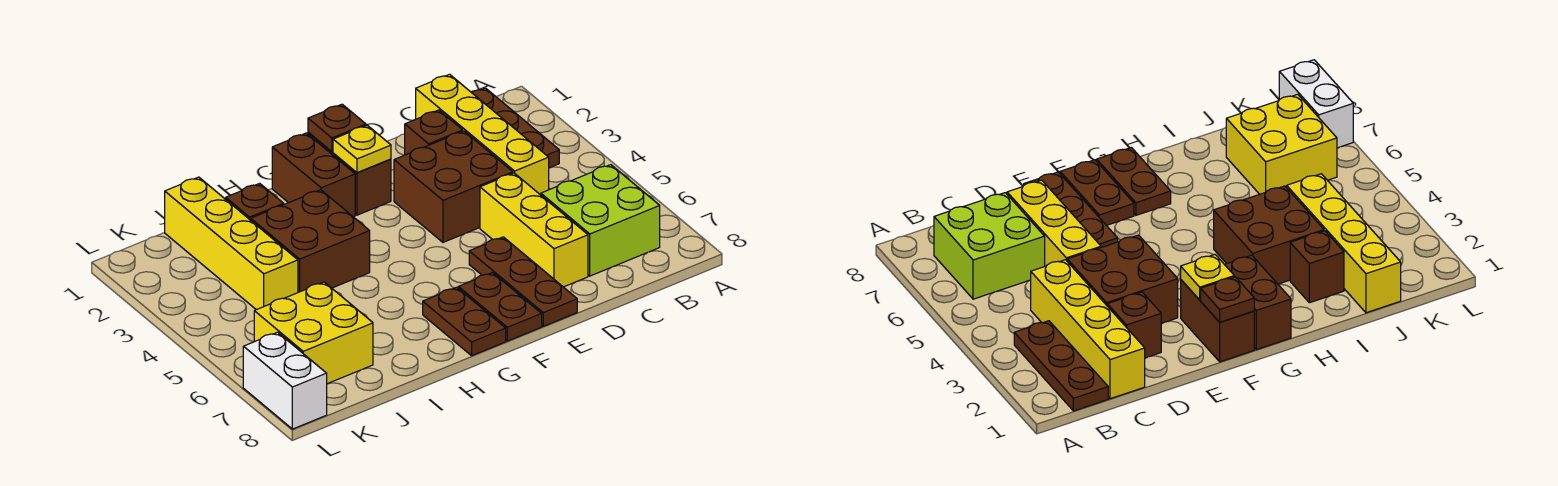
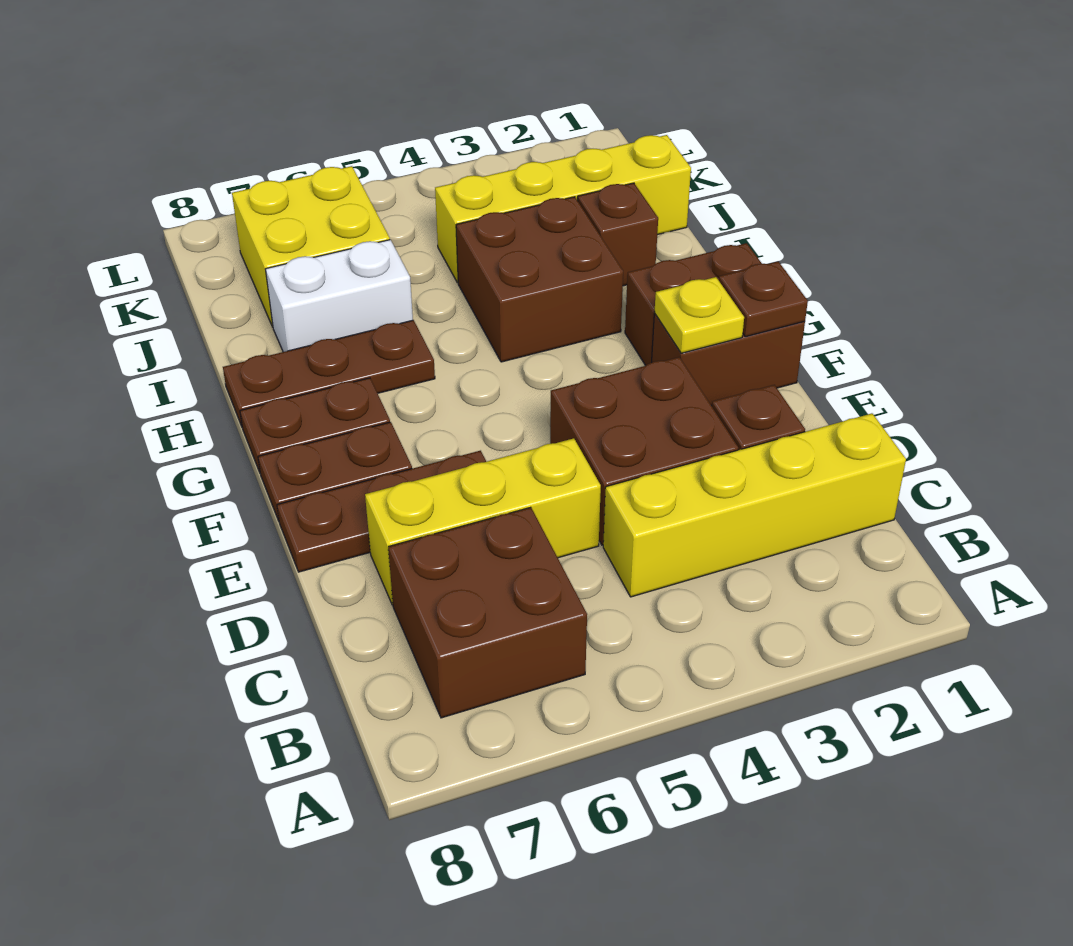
brown 1x3 plate [471,88,559,168] -> brown 1x3 plate moved to [223,320,435,426]
lime 2x2 brick [541,165,660,276] -> brown 2x2 brick [388,507,587,718]
white 1x2 brick [243,332,327,429] -> white 1x2 brick moved to [266,240,413,352]

